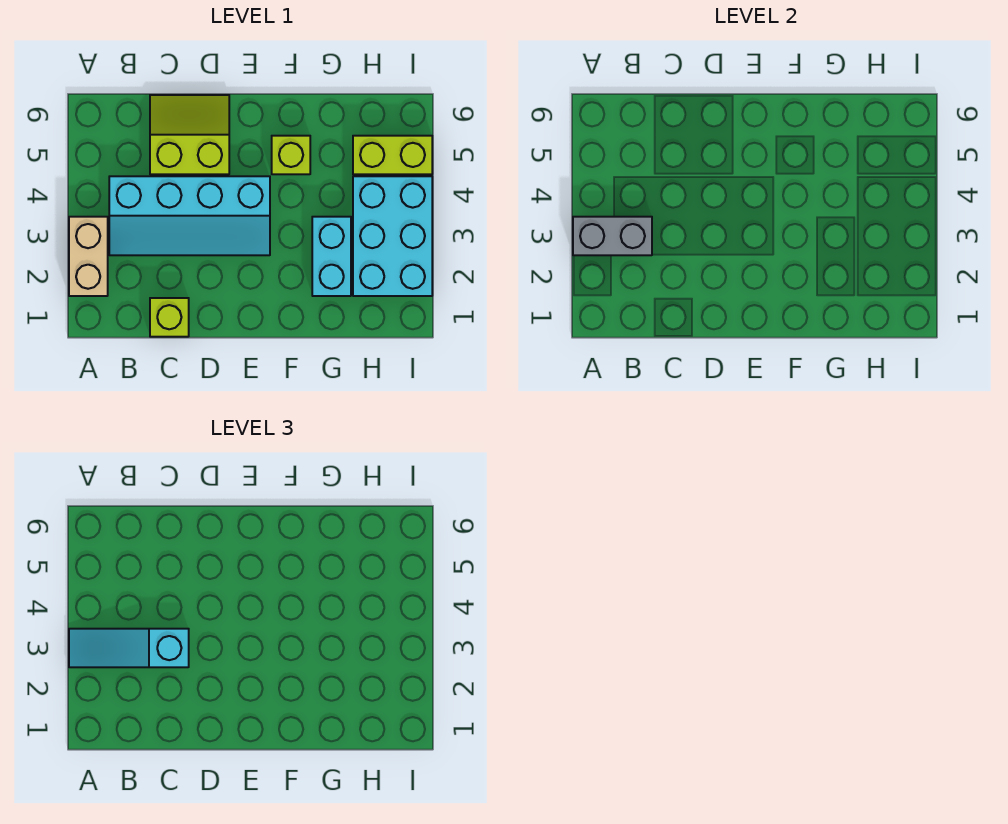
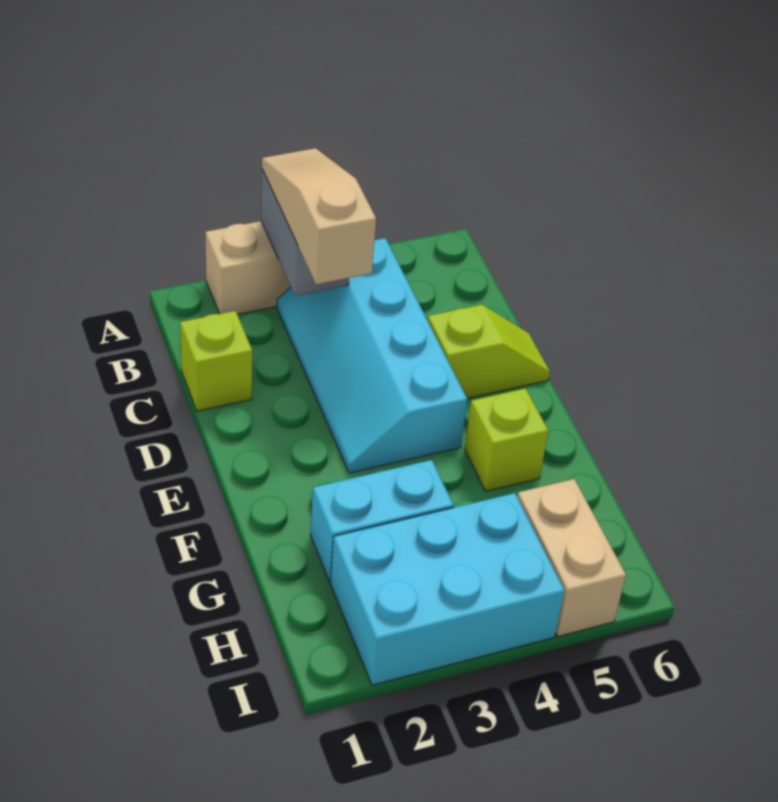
cyan 1x3 slope [69,629,189,667] -> tan 1x3 slope [262,148,376,284]
lime 2x2 slope [150,95,229,174] -> lime 1x2 slope [428,305,550,398]
lime 1x2 brick [353,136,432,174] -> tan 1x2 brick [517,479,626,636]

